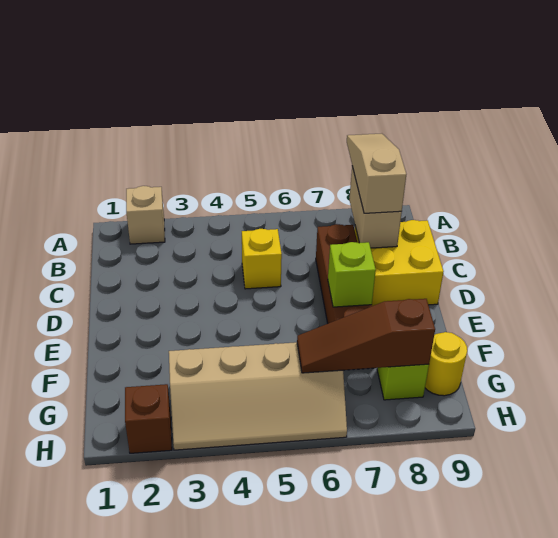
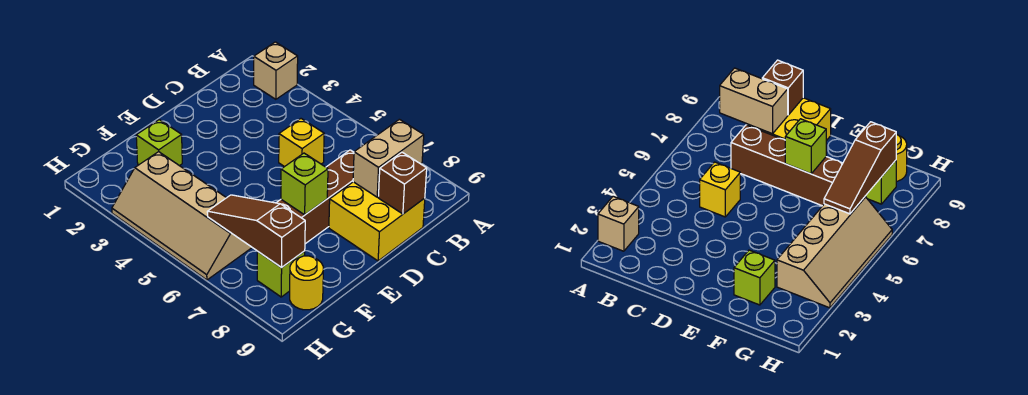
tan 1x3 slope [347,134,406,213] -> none
none -> lime 1x1 brick [136,120,182,166]
brown 1x1 brick [125,384,172,453] -> brown 1x1 brick moved to [378,152,427,214]

